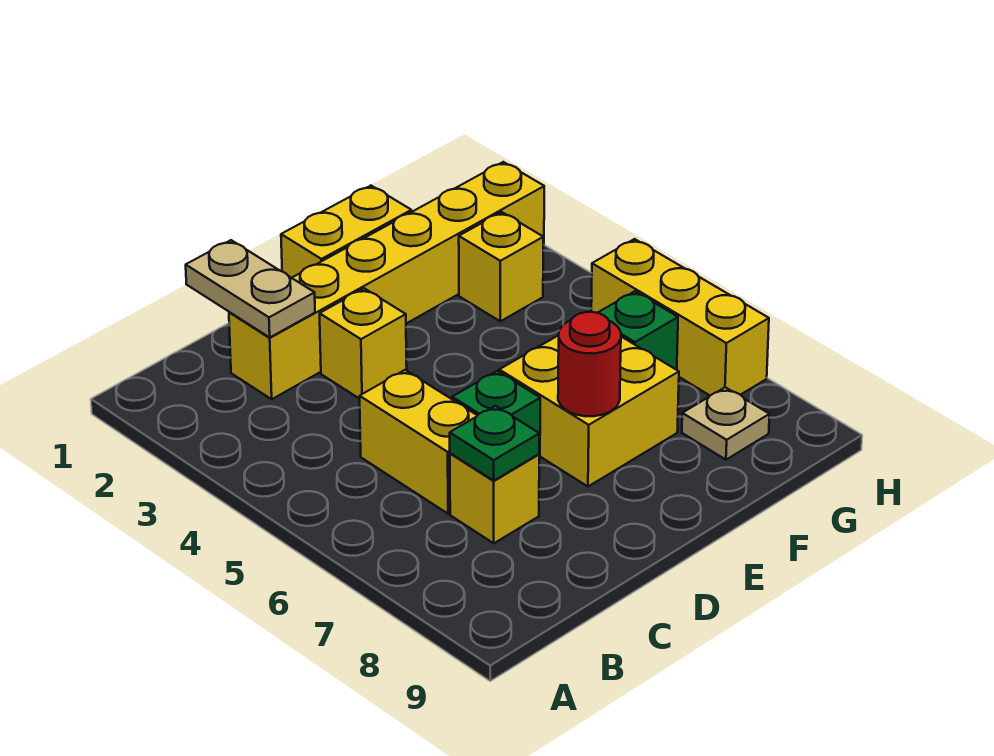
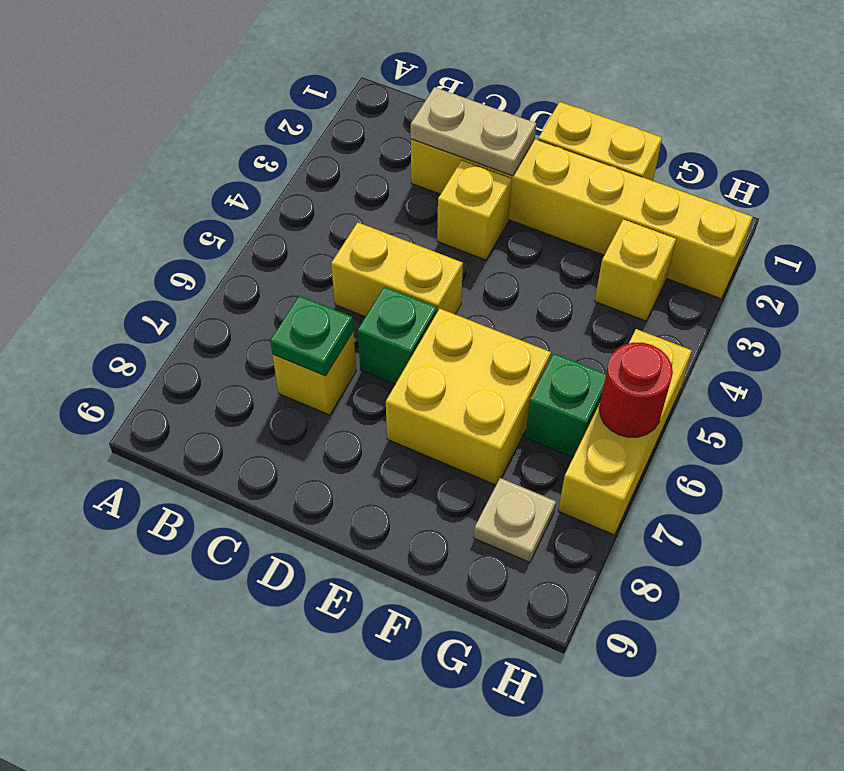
tan 1x2 plate [186,240,315,337] -> tan 1x2 plate turned to [411,87,536,176]
yellow 1x2 brick [360,370,477,514] -> yellow 1x2 brick turned to [331,222,463,317]
red 1x1 round brick [558,312,621,416] -> red 1x1 round brick moved to [599,342,673,437]

